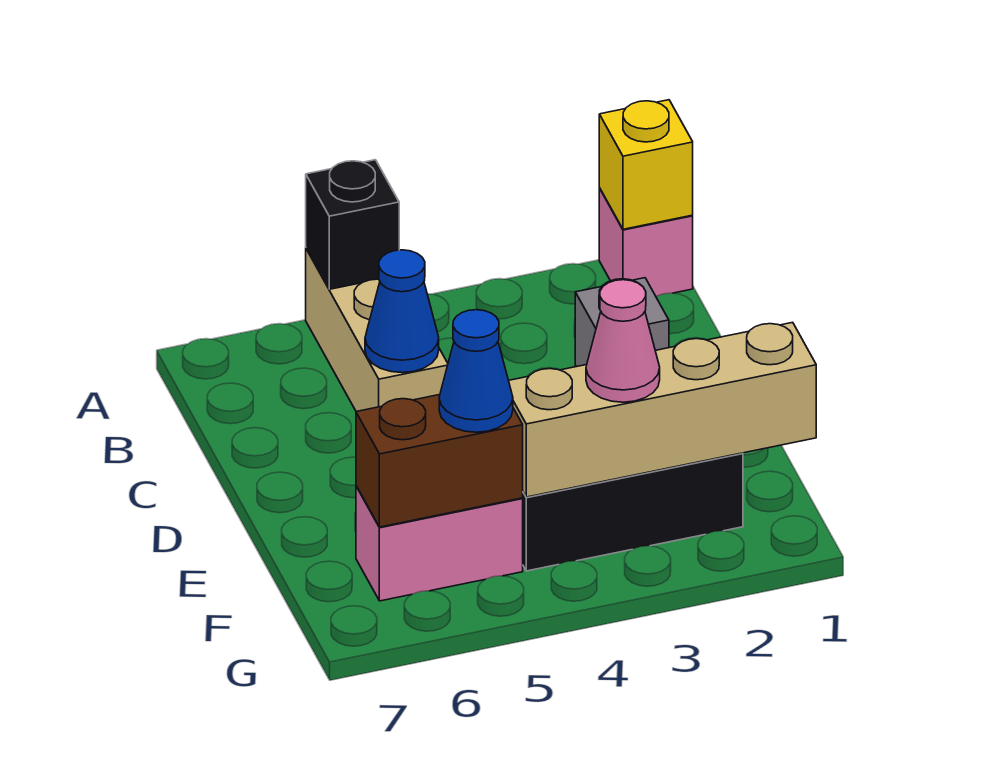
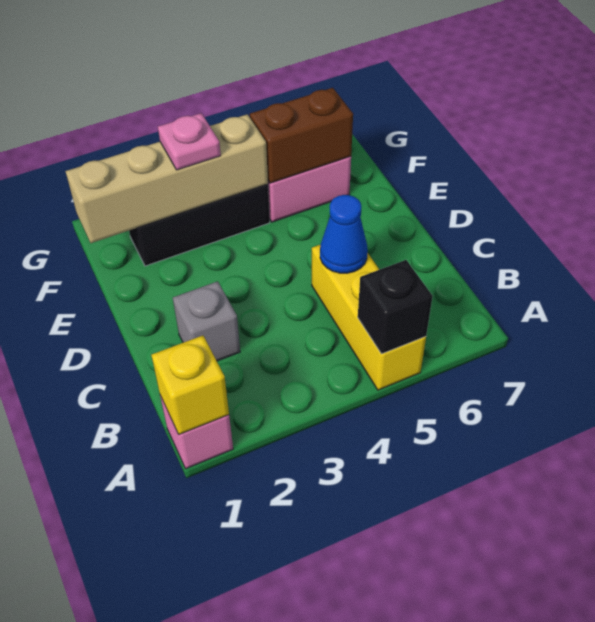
tan 1x3 brick [306,249,448,412] -> yellow 1x3 brick [312,245,426,390]
pink 1x1 cone [586,280,660,402] -> pink 1x1 plate [158,113,221,170]
blue 1x1 cone [439,310,513,432] -> none

